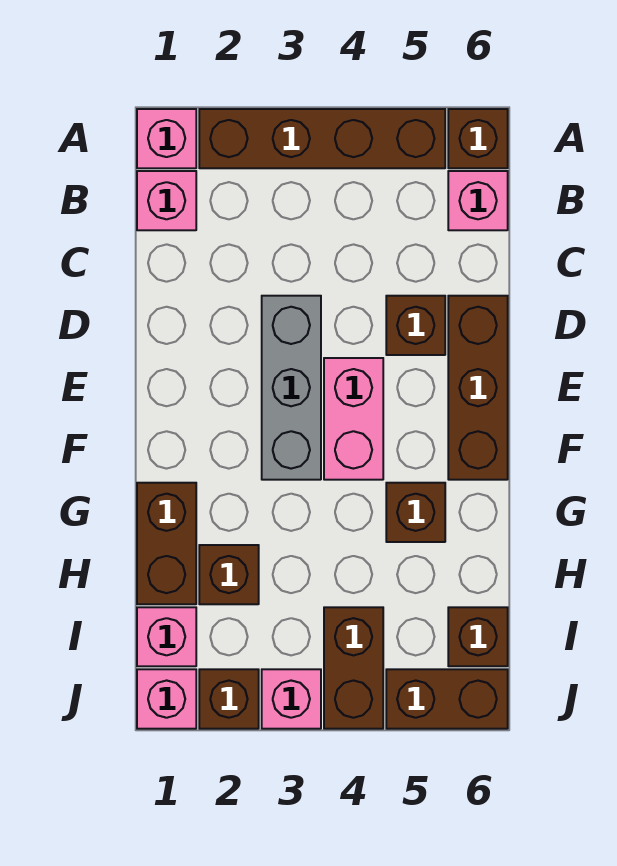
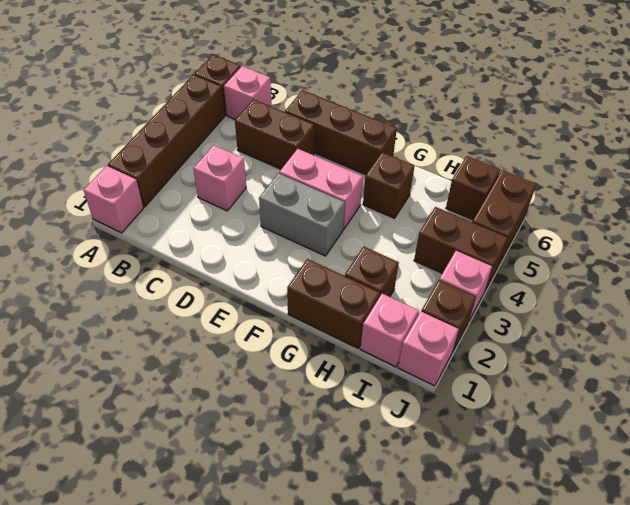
pink 1x1 brick [137,171,196,230] -> pink 1x1 brick moved to [193,145,246,211]
grey 1x3 brick [262,296,321,480] -> grey 1x2 brick [259,173,345,256]
brown 1x1 brick [386,296,445,355] -> brown 1x2 brick [235,99,314,169]

